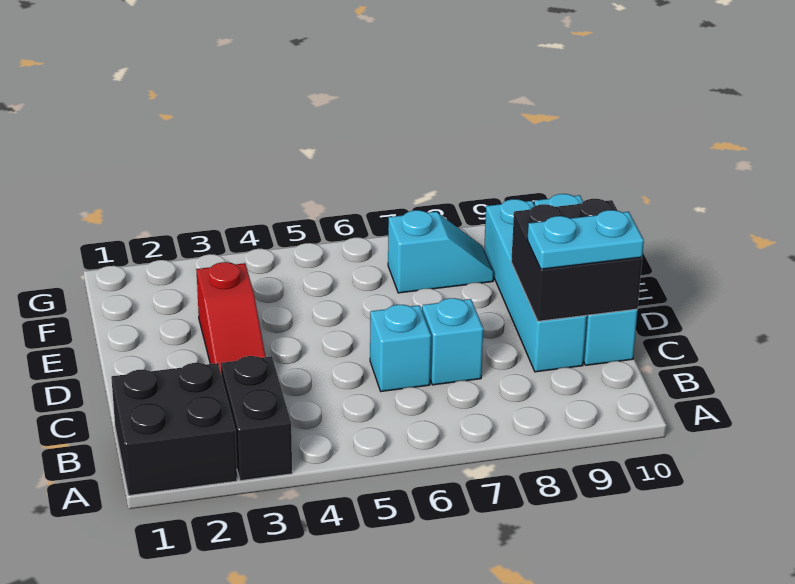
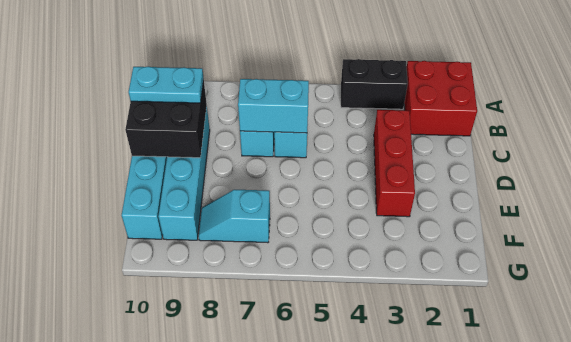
black 2x2 brick [111,363,237,495] -> red 2x2 brick [404,61,477,136]
black 1x2 brick [221,356,292,481] -> black 1x2 brick turned to [341,59,408,109]
red 1x3 slope [196,262,265,372] -> red 1x3 brick [374,110,415,217]
none -> cyan 1x2 brick [238,79,309,133]

